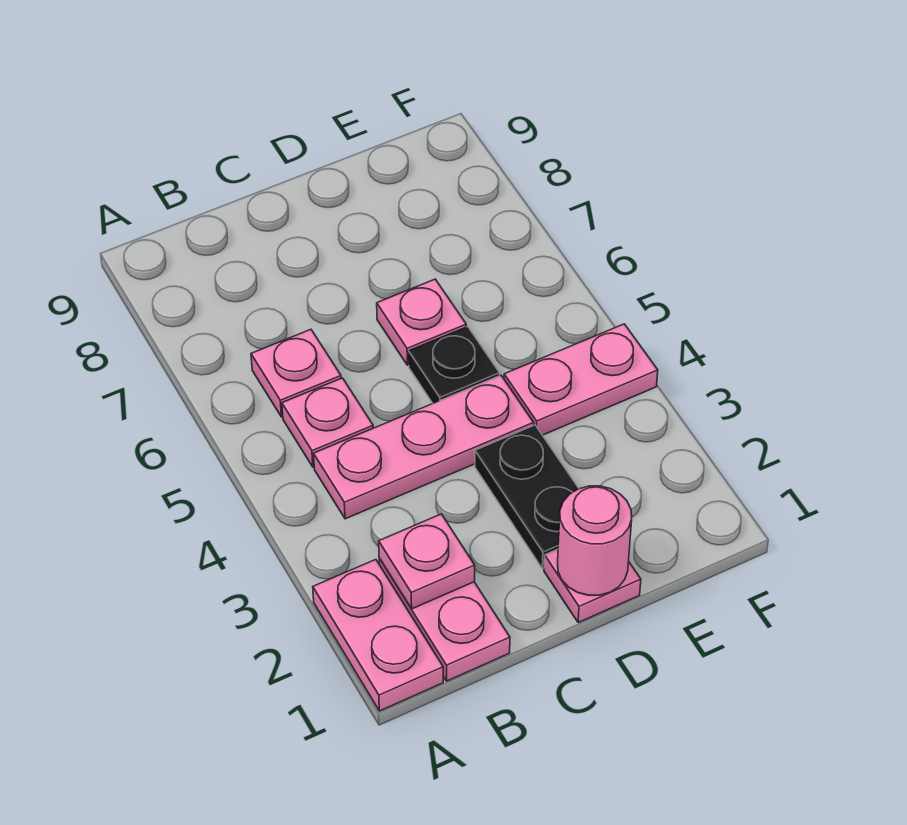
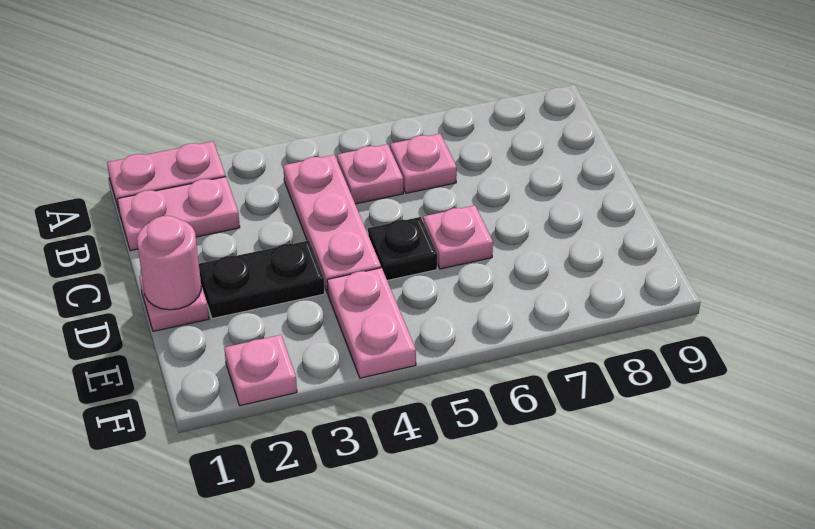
pink 1x1 plate [379,514,475,609] -> pink 1x1 plate moved to [224,335,297,406]

